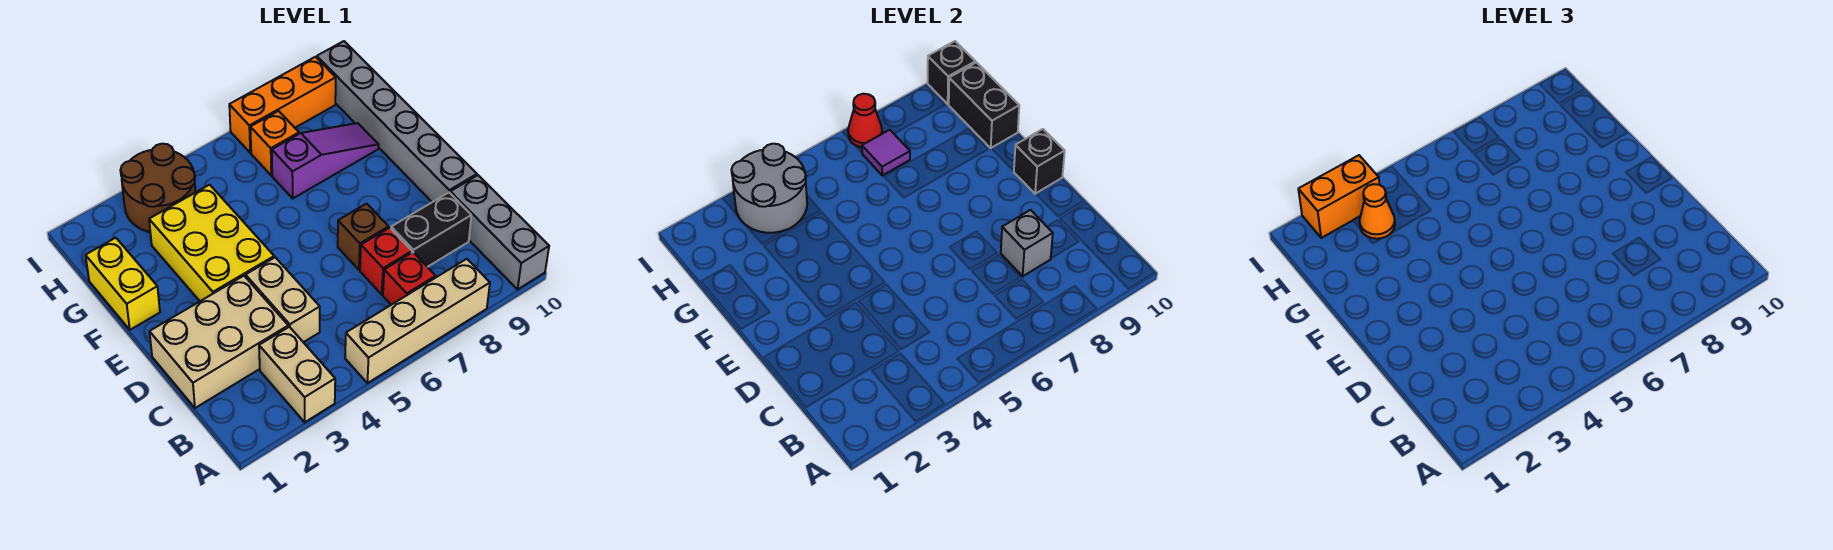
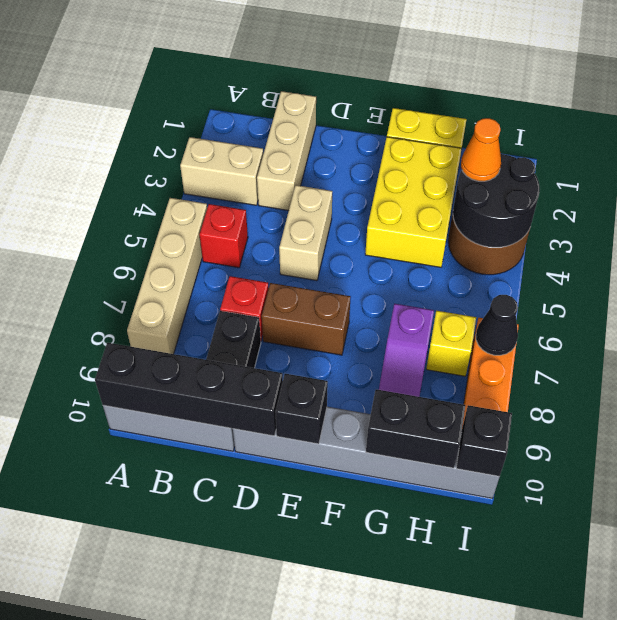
none -> black 1x4 brick [95,343,283,436]
red 1x1 brick [383,252,436,305] -> red 1x1 brick moved to [200,204,248,268]
tan 2x3 brick [150,276,288,408] -> tan 1x3 brick [257,91,316,211]
tan 1x2 brick [246,257,320,342] -> tan 1x2 brick turned to [279,185,332,281]
grey 1x1 brick [1001,210,1053,276] -> none
brown 1x1 brick [338,204,389,270] -> brown 1x2 brick [262,283,351,355]
yellow 2x3 brick [149,185,274,301] -> yellow 2x3 brick turned to [365,137,462,267]
grey 2x2 round brick [731,144,807,233] -> black 2x2 round brick [453,154,540,247]
orange 1x1 brick [250,111,299,175] -> yellow 1x1 brick [426,311,476,376]
purple 1x1 tile [862,130,910,175] -> none
orange 1x2 brick [1298,155,1379,238] -> none
red 1x1 cone [848,94,882,147] -> black 1x1 cone [476,295,518,355]

